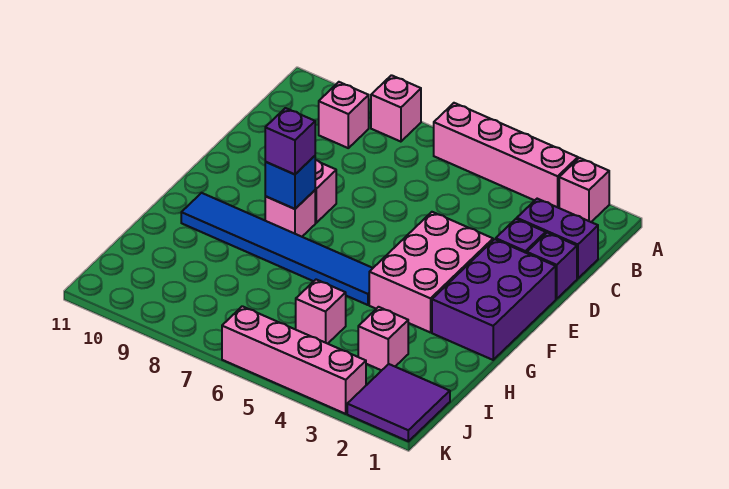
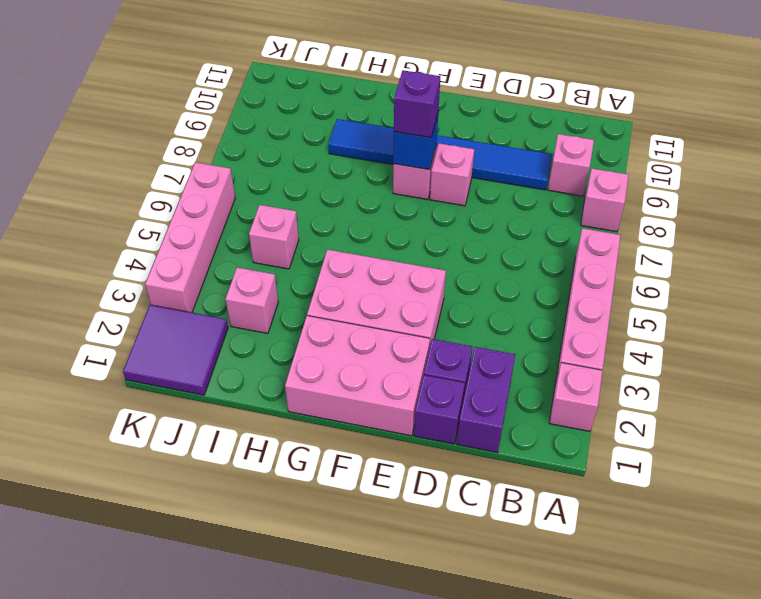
purple 2x3 brick [432,239,556,360] -> pink 2x3 brick [285,316,430,436]
blue 1x6 tile [181,193,373,305] -> blue 1x6 tile turned to [328,119,552,190]

